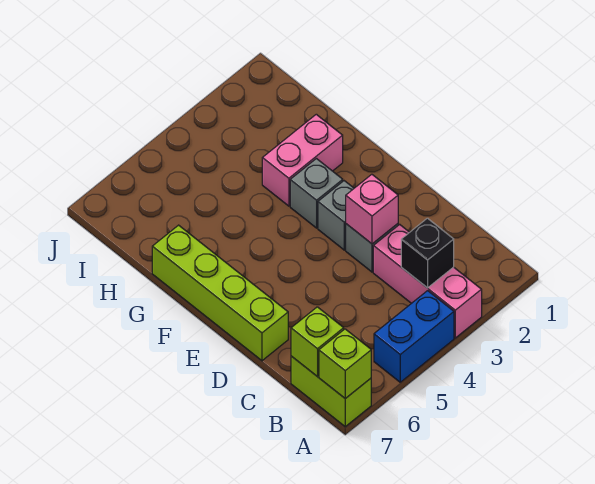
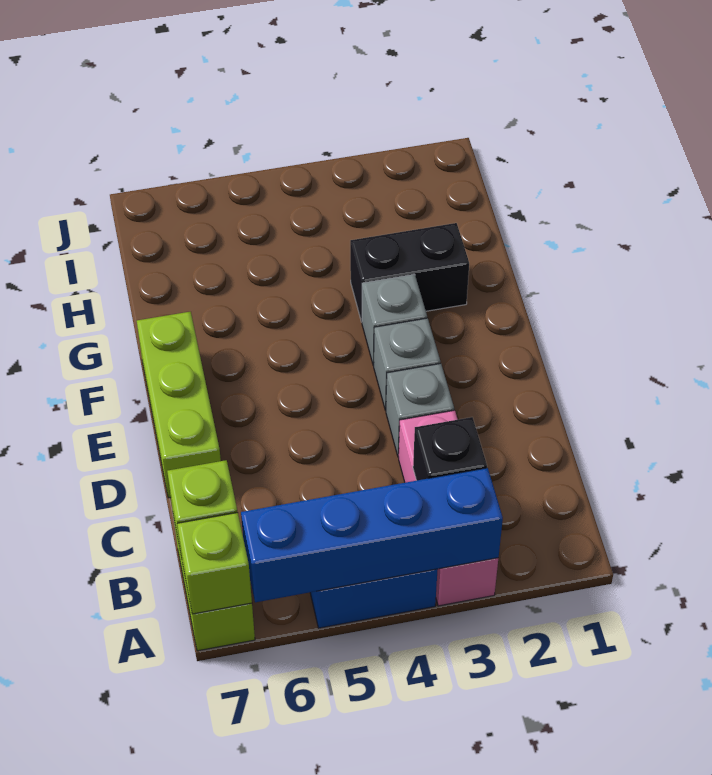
none -> blue 1x4 brick [241,468,503,602]
pink 1x1 brick [346,174,398,244] -> none
lime 1x4 brick [152,225,288,361] -> lime 1x3 brick [137,312,221,498]
pink 1x2 brick [262,114,343,206] -> black 1x2 brick [350,223,469,322]

